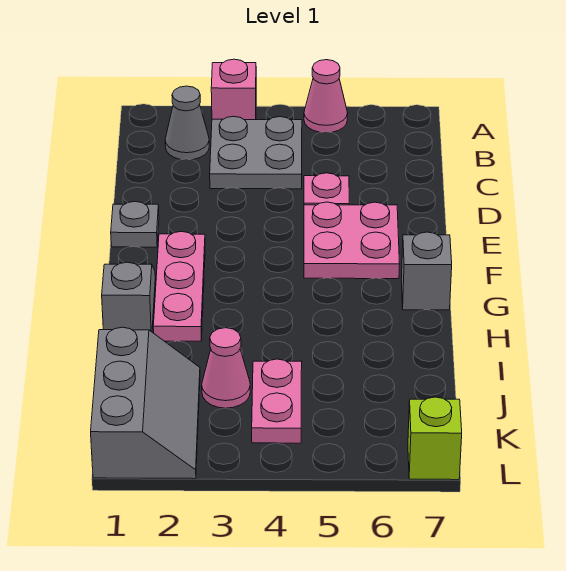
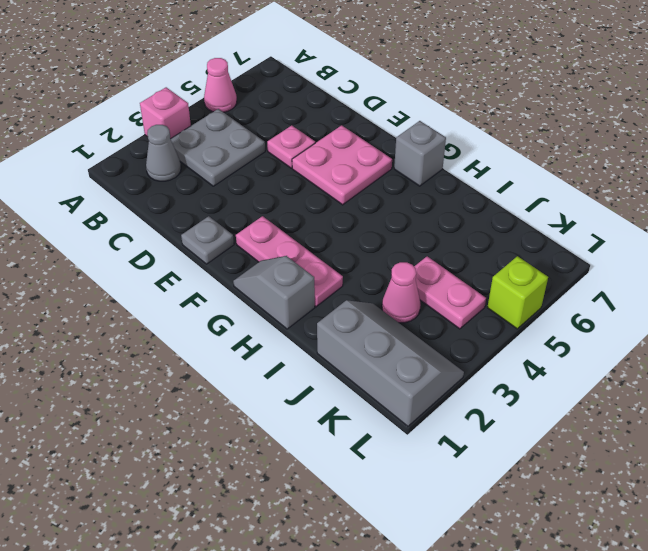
lime 1x1 brick [408,397,462,480] -> lime 1x1 brick moved to [487,256,548,329]

